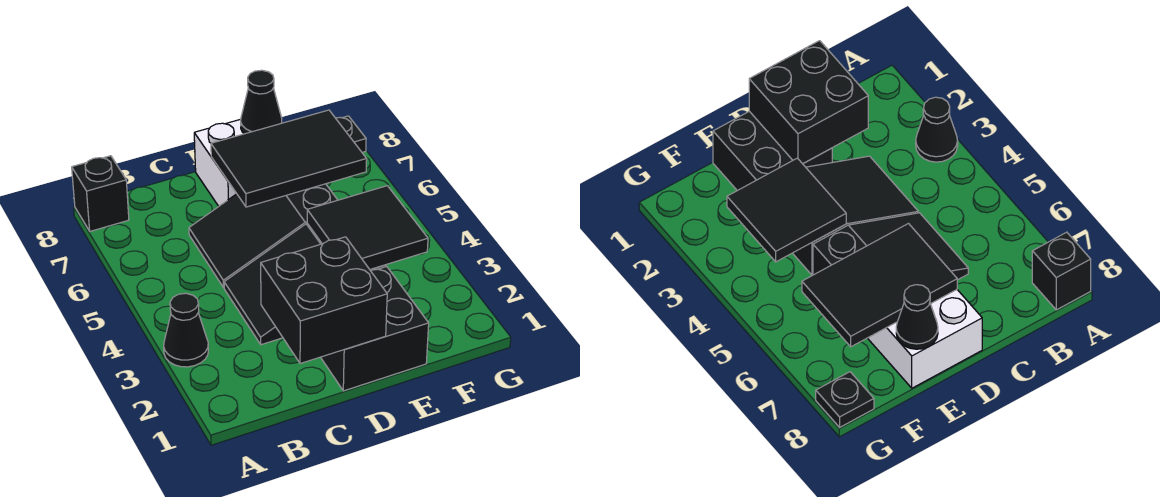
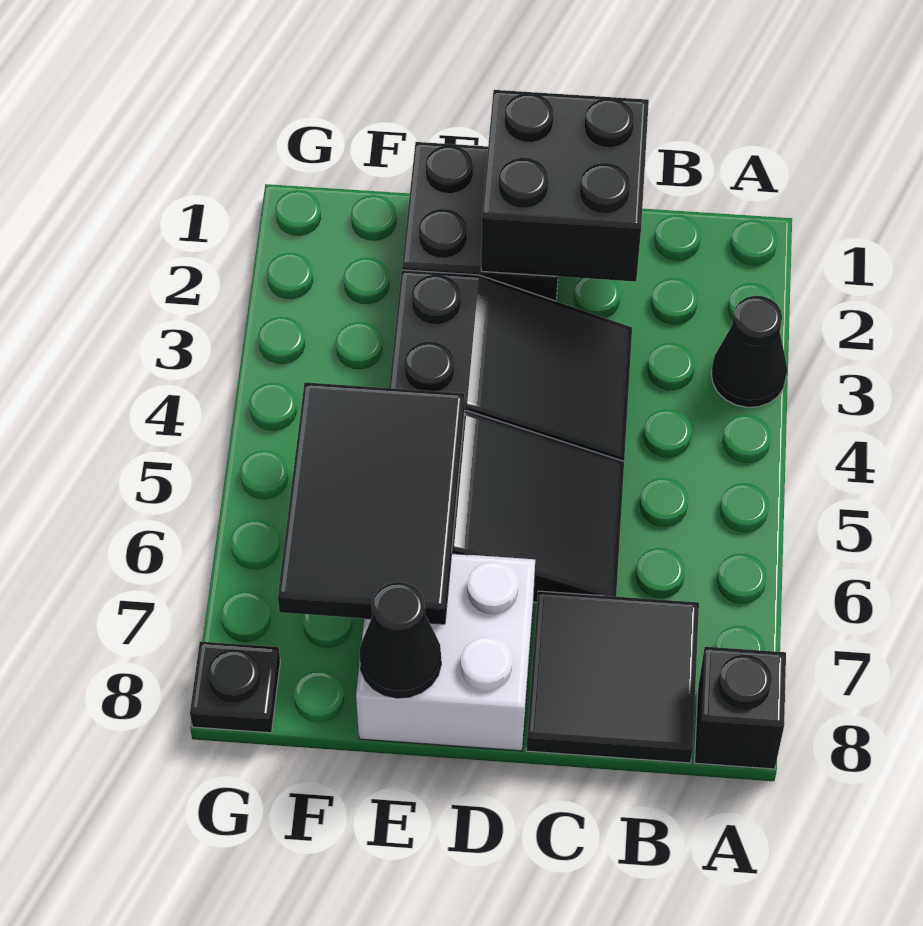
black 2x3 tile [211,110,367,207] -> black 2x3 tile turned to [278,382,465,624]
black 2x2 tile [307,186,428,270] -> black 2x2 tile moved to [526,591,699,763]

